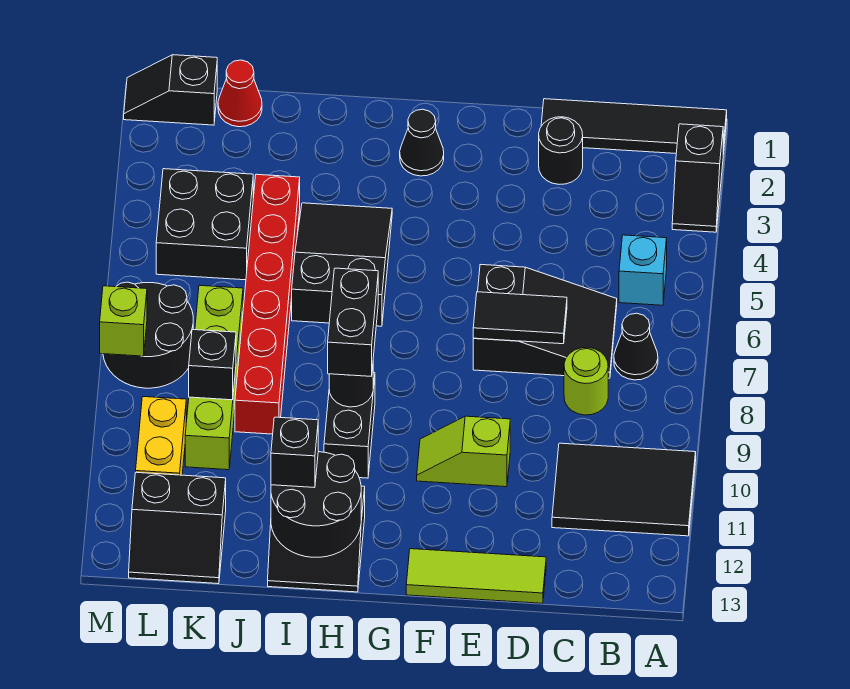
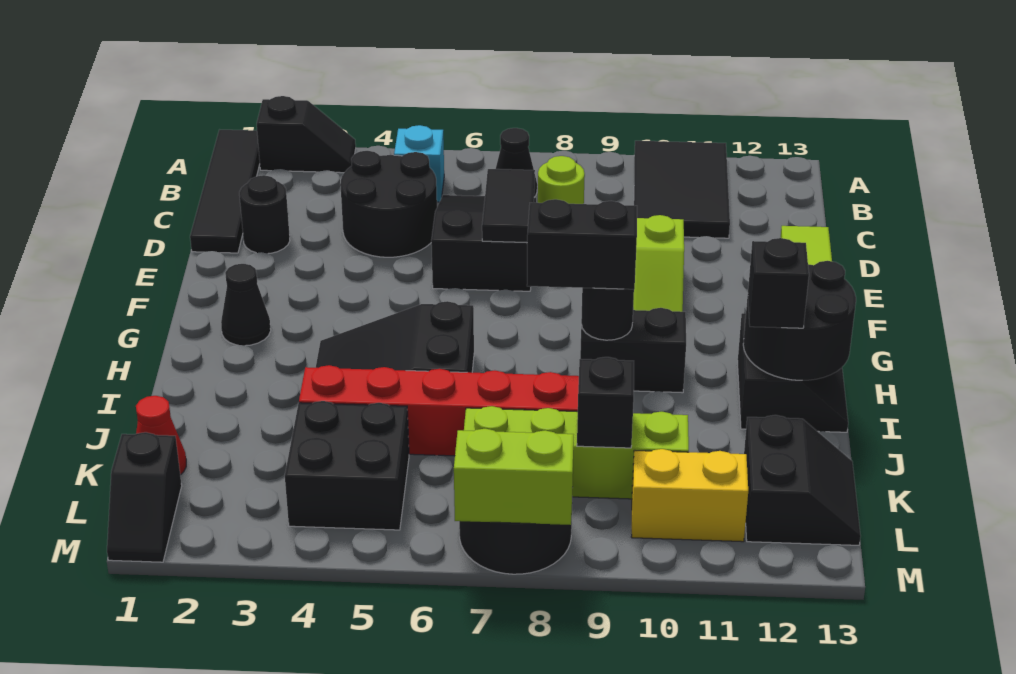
none -> black 2x2 round brick [340,151,437,257]
lime 1x1 brick [100,286,147,356] -> lime 1x2 brick [454,429,574,525]

